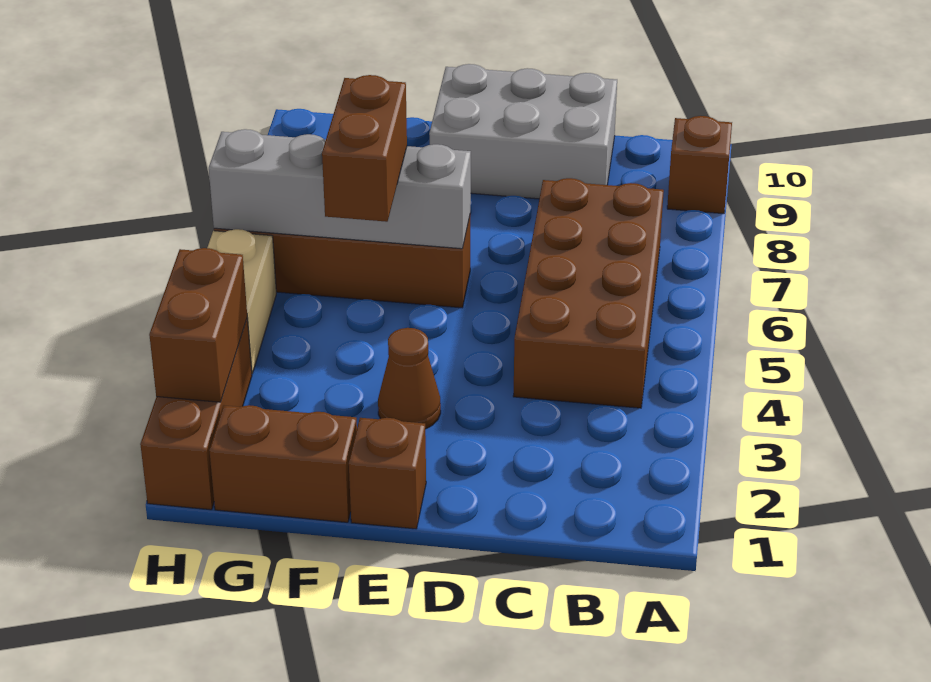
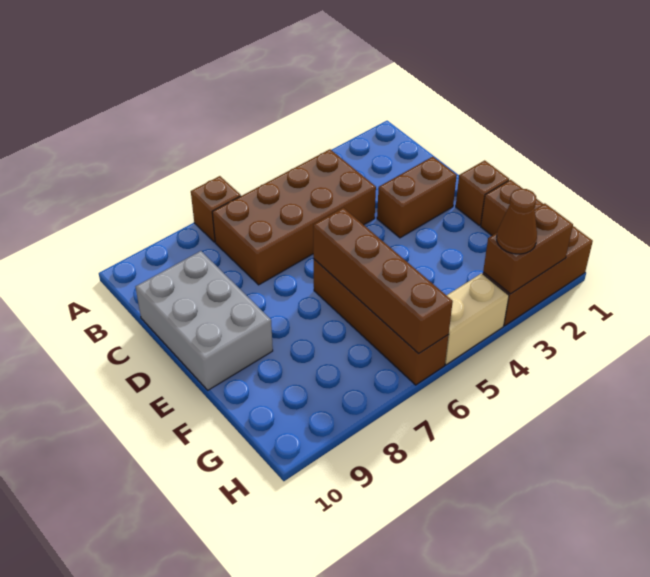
brown 1x1 brick [667,116,732,214] -> brown 1x1 brick moved to [191,176,241,242]
brown 1x1 cone [378,328,441,429] -> brown 1x1 cone moved to [497,189,537,254]
grey 1x4 brick [209,129,471,249] -> brown 1x4 brick [313,208,453,354]
brown 1x2 brick [322,75,407,222] -> brown 1x2 brick moved to [377,157,457,238]

